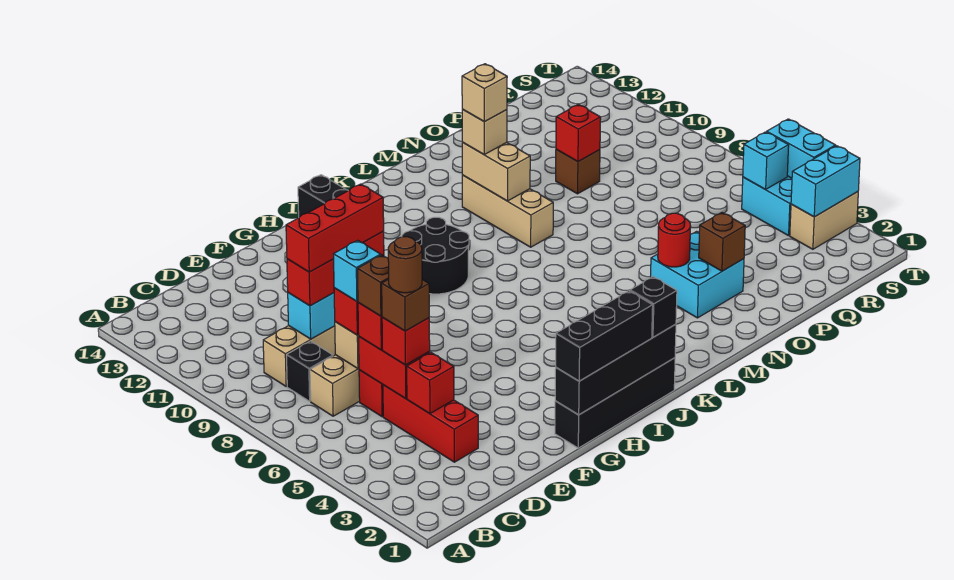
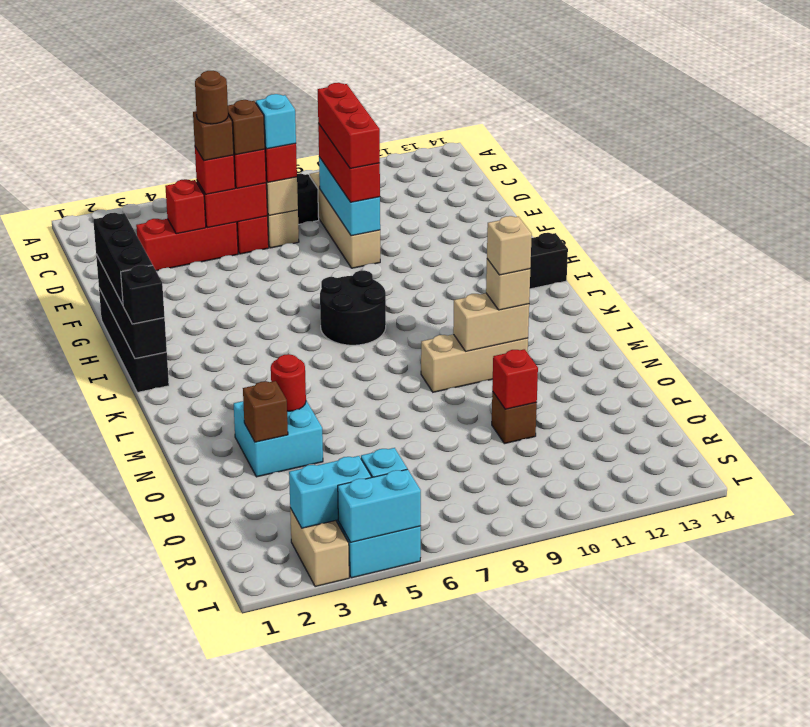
black 2x2 round brick [402,217,469,294] -> black 2x2 round brick moved to [320,270,386,345]
cyan 1x2 brick [791,146,860,217] -> cyan 1x2 brick turned to [289,456,371,528]

